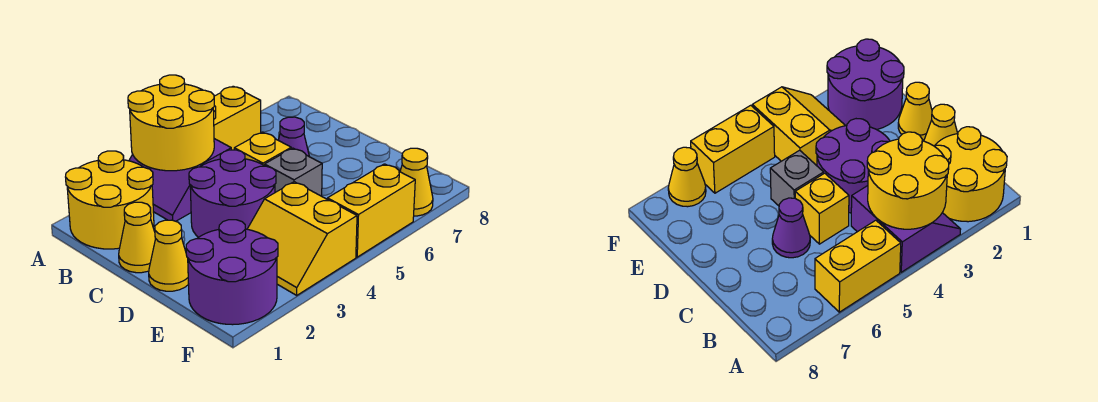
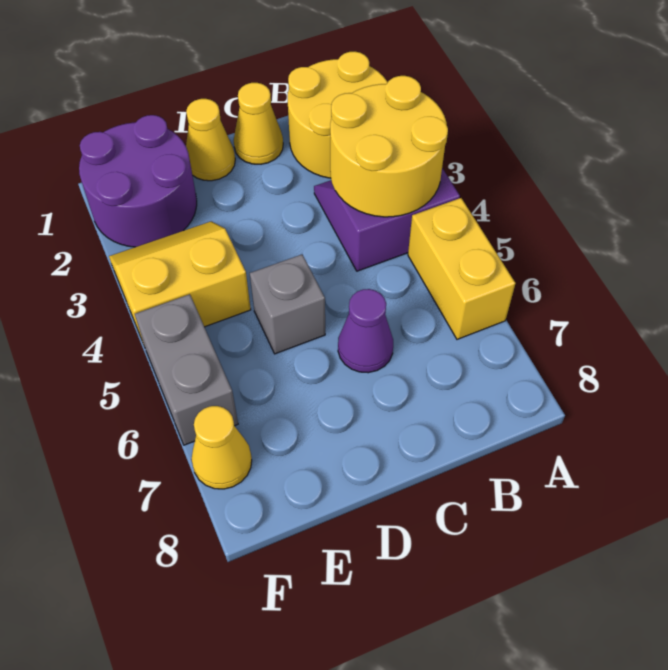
purple 2x2 round brick [189,150,276,237] -> none
yellow 1x1 brick [234,132,291,166] -> none
yellow 1x2 brick [327,164,415,257] -> grey 1x2 brick [135,294,238,445]

